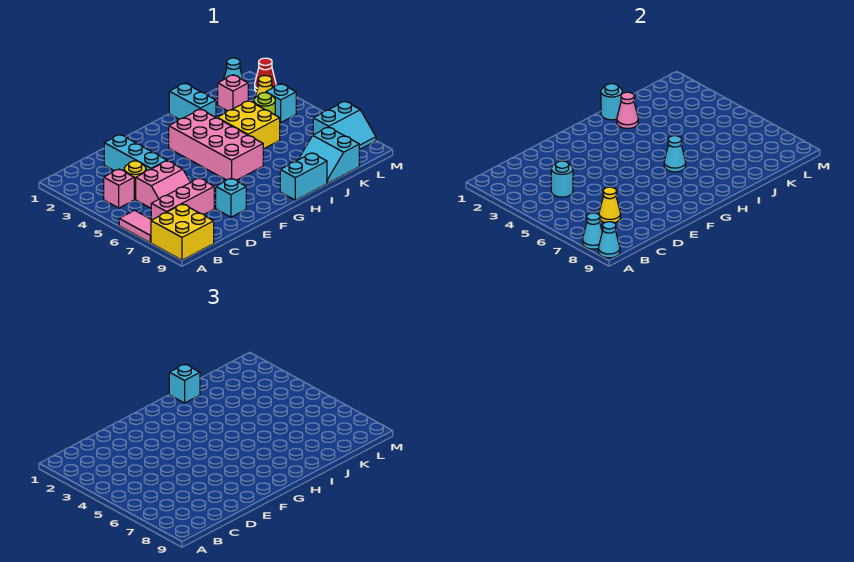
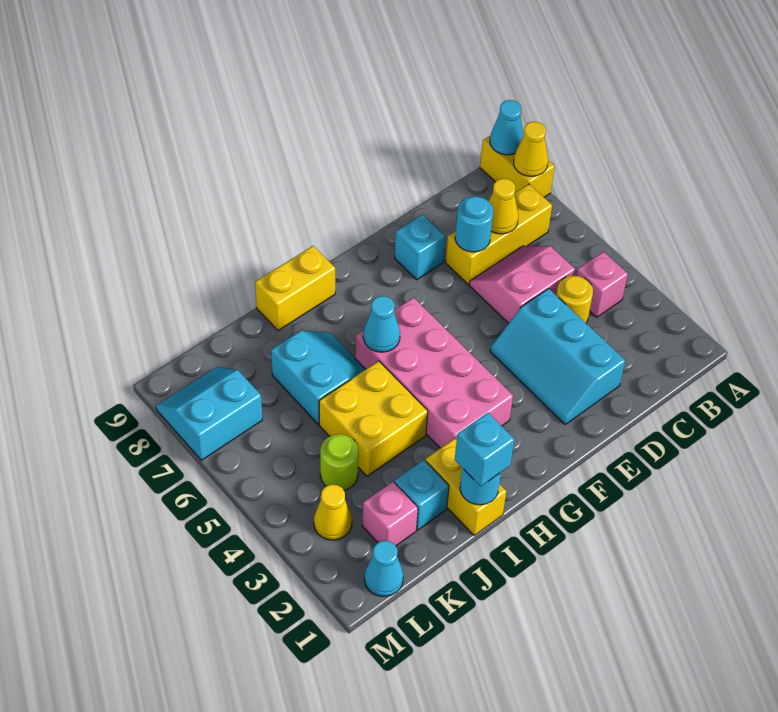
pink 1x2 tile [119,210,151,243] -> none
yellow 2x2 brick [151,204,214,260] -> yellow 1x2 brick [480,136,555,197]
cyan 1x1 cone [583,213,602,249] -> yellow 1x1 cone [514,122,548,176]
pink 1x3 brick [151,178,214,220] -> yellow 1x3 brick [446,184,552,284]
cyan 1x1 round brick [551,161,573,197] -> cyan 1x1 round brick moved to [455,196,493,252]
cyan 1x2 brick [280,153,327,200] -> yellow 1x2 brick [255,246,335,331]
cyan 1x2 brick [169,83,216,119] -> yellow 1x2 brick [426,438,506,535]
pink 1x1 cone [617,92,638,128] -> none
cyan 2x2 slope [298,127,359,183] -> cyan 2x2 slope moved to [271,331,366,424]
cyan 1x1 brick [266,84,296,122] -> cyan 1x1 brick moved to [395,460,449,530]
red 1x1 cone [255,58,276,92] -> none

